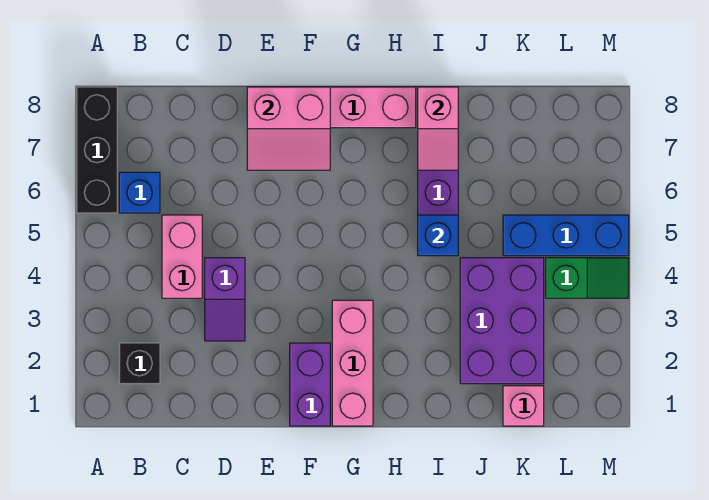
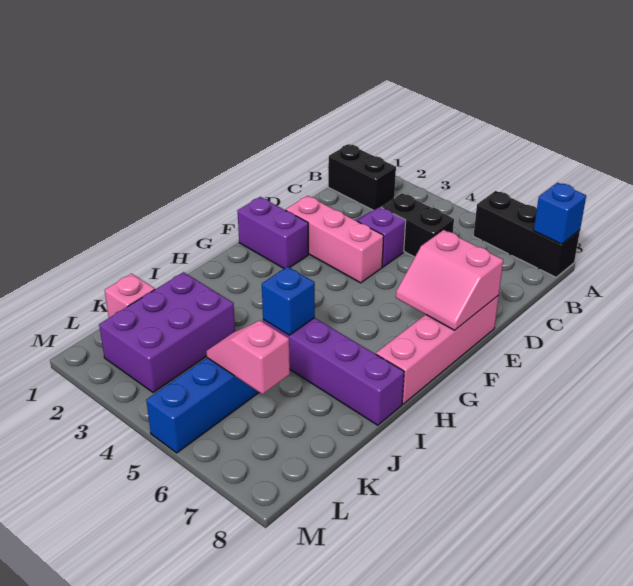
black 1x1 brick [119,343,160,384] -> black 1x2 brick [328,144,396,210]
blue 1x1 brick [119,172,160,213] -> blue 1x1 brick moved to [534,183,586,244]
pink 1x2 brick [162,215,202,298] -> black 1x2 brick [382,193,454,257]
pink 2x2 slope [247,87,330,170] -> pink 2x2 slope turned to [396,230,503,330]
pink 1x3 brick [332,300,373,426] -> pink 1x3 brick moved to [286,196,384,283]
pink 1x2 slope [418,87,458,170] -> pink 1x2 slope moved to [206,321,290,394]
purple 2x3 brick [460,258,544,384] -> purple 2x3 brick turned to [99,272,235,393]
green 1x2 slope [546,258,629,298] -> none

